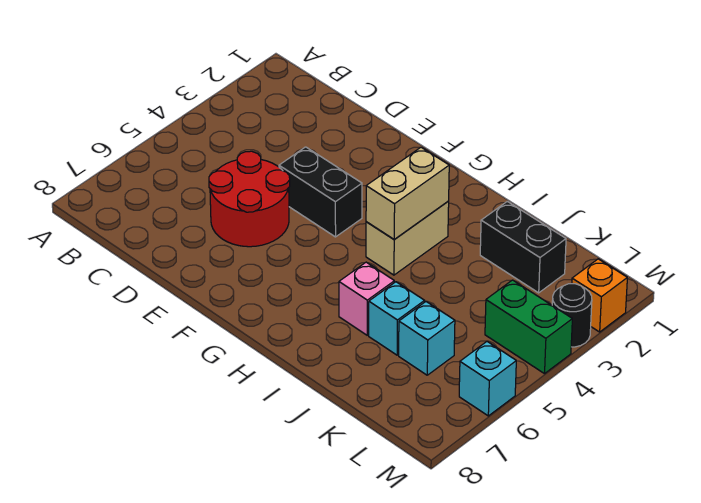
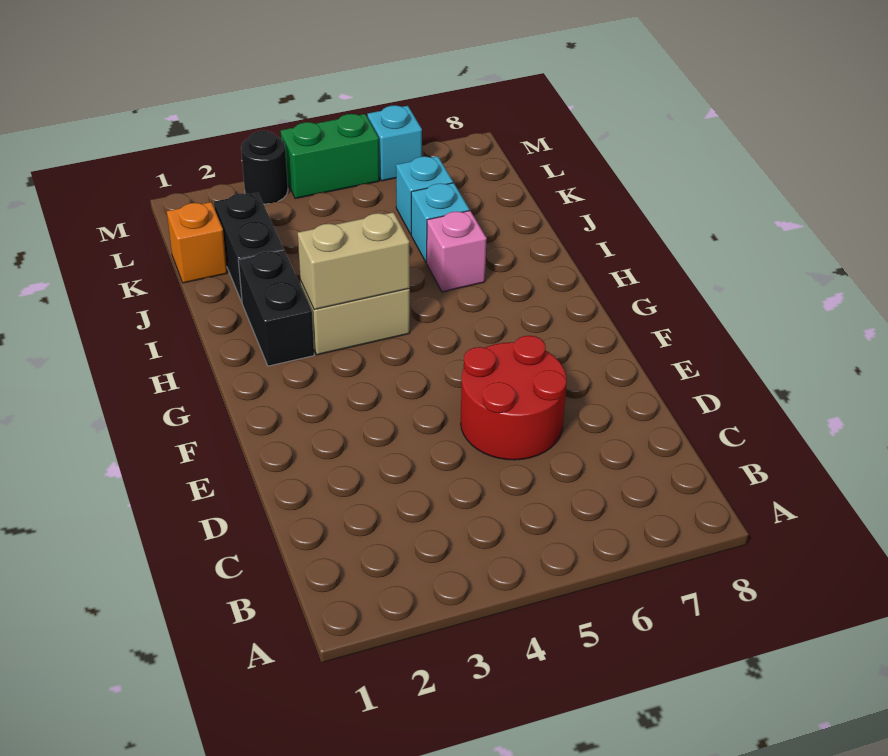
black 1x2 brick [279,147,362,237] -> black 1x2 brick moved to [238,250,314,366]
green 1x2 brick [485,280,572,374] -> green 1x2 brick turned to [281,114,379,199]
orange 1x1 brick [572,259,627,332] -> orange 1x1 brick moved to [167,202,227,283]

